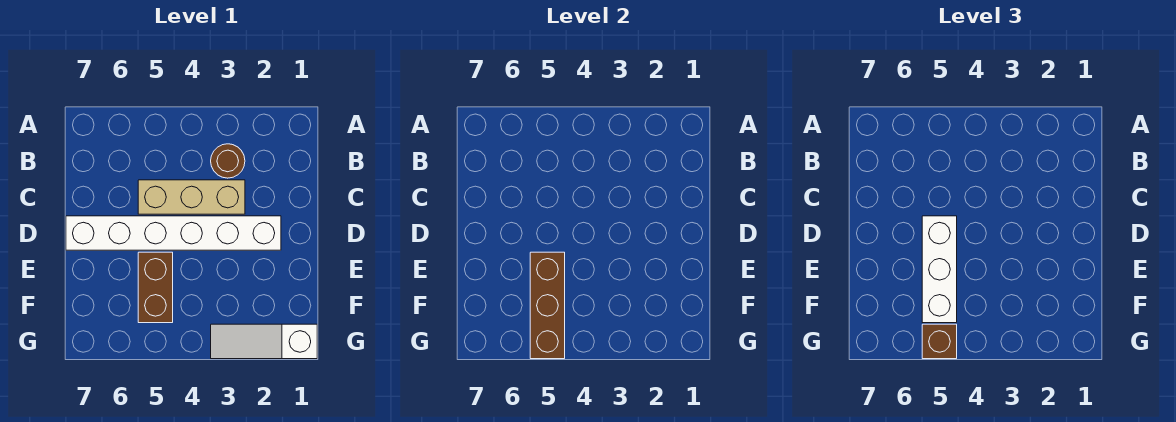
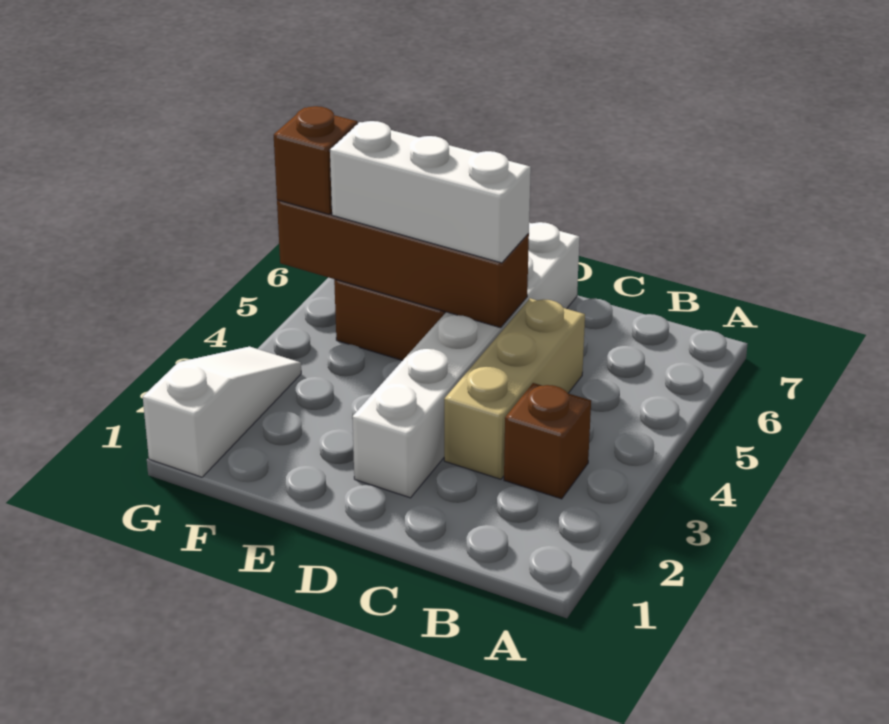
brown 1x1 round brick [211,144,245,178] -> brown 1x1 brick [504,383,591,499]
brown 1x3 brick [530,252,565,359] -> brown 1x4 brick [277,200,529,328]

